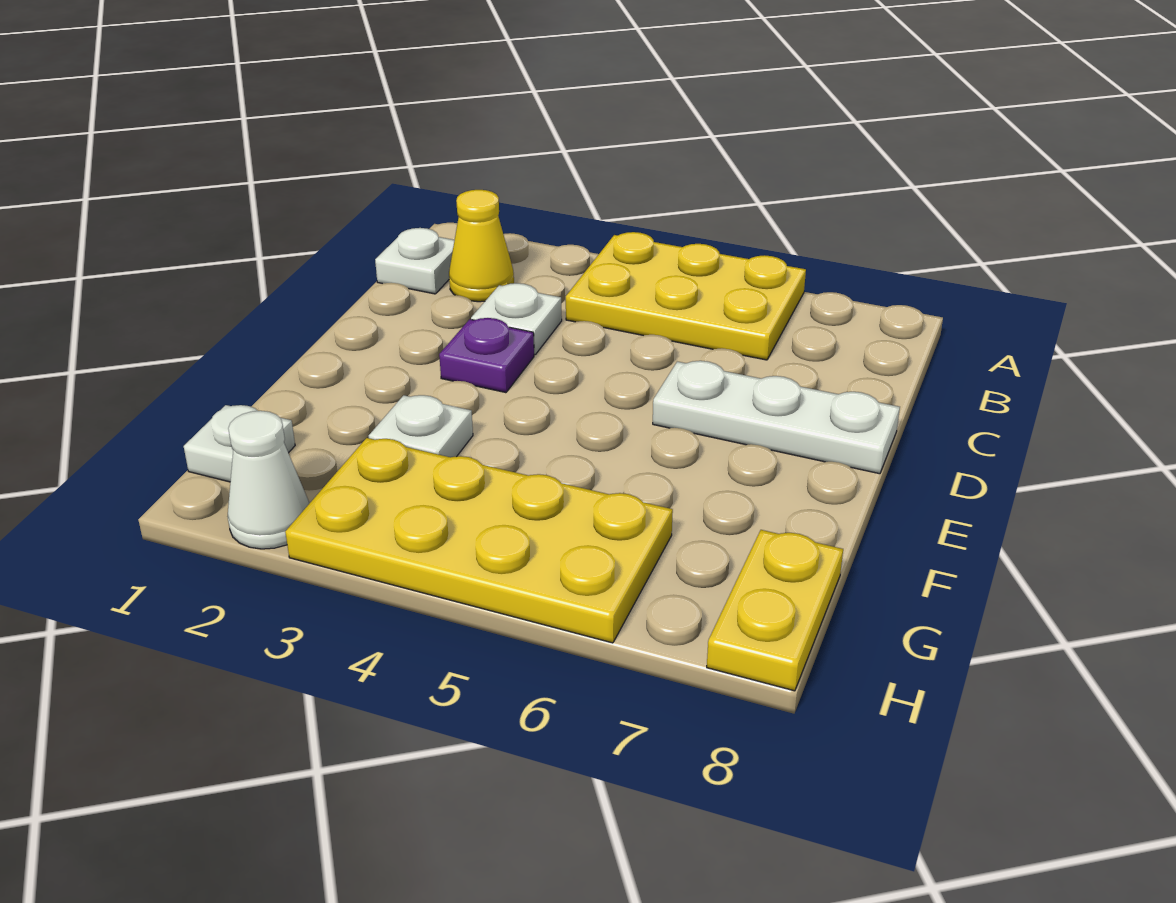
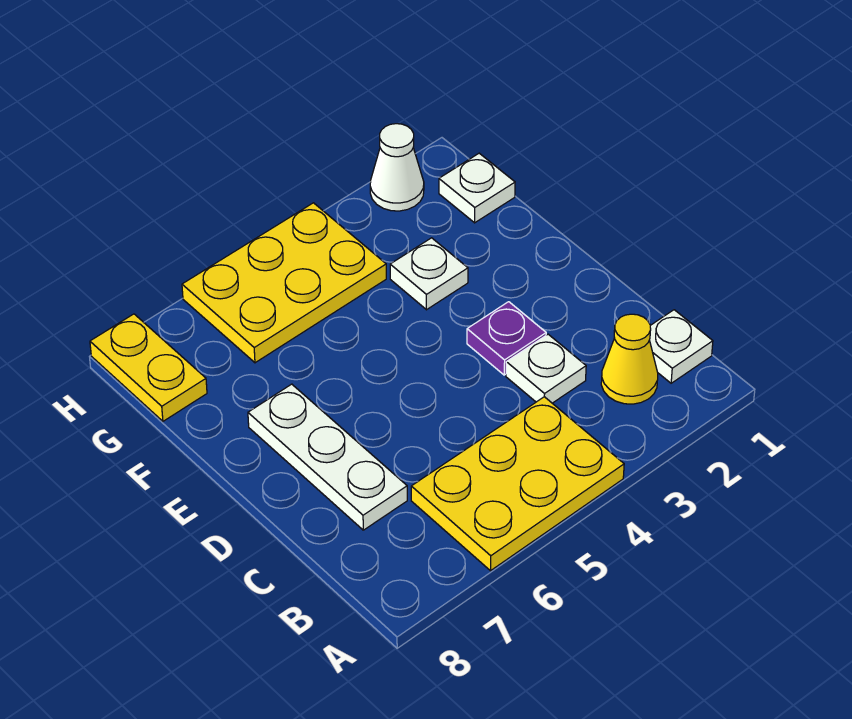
white 1x3 plate [653,361,900,474] -> white 1x3 plate turned to [248,384,407,530]
yellow 2x4 plate [285,438,673,643] -> yellow 2x3 plate [182,203,386,363]

